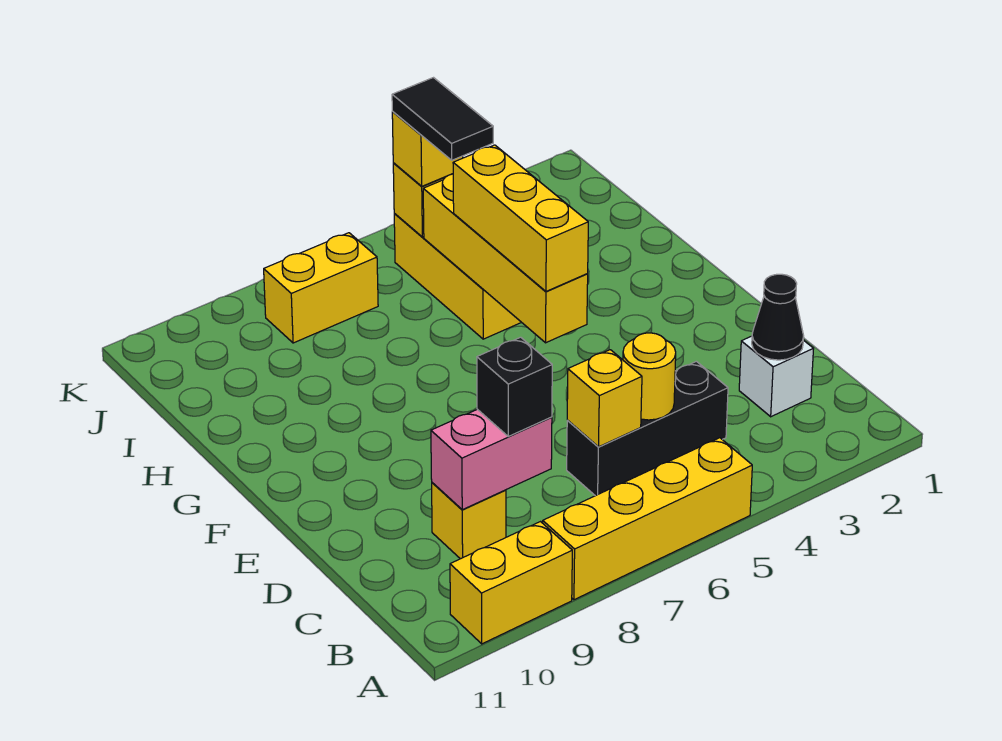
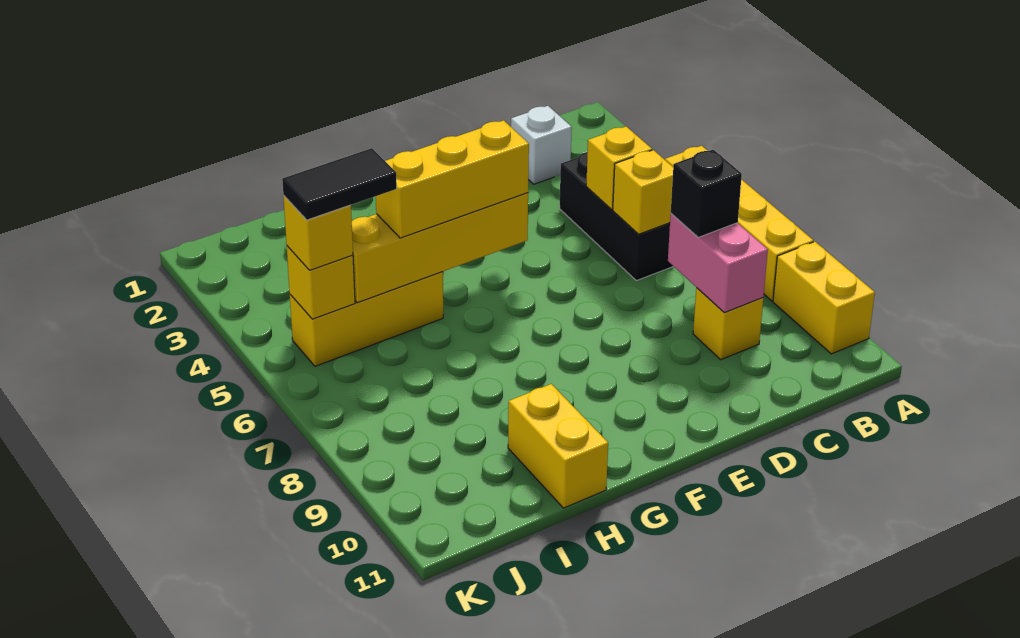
black 1x1 cone [752,274,804,360] -> none
yellow 1x1 round brick [623,333,676,420] -> yellow 1x1 brick [586,127,652,209]
yellow 1x2 brick [264,233,378,343] -> yellow 1x2 brick moved to [508,384,608,508]

